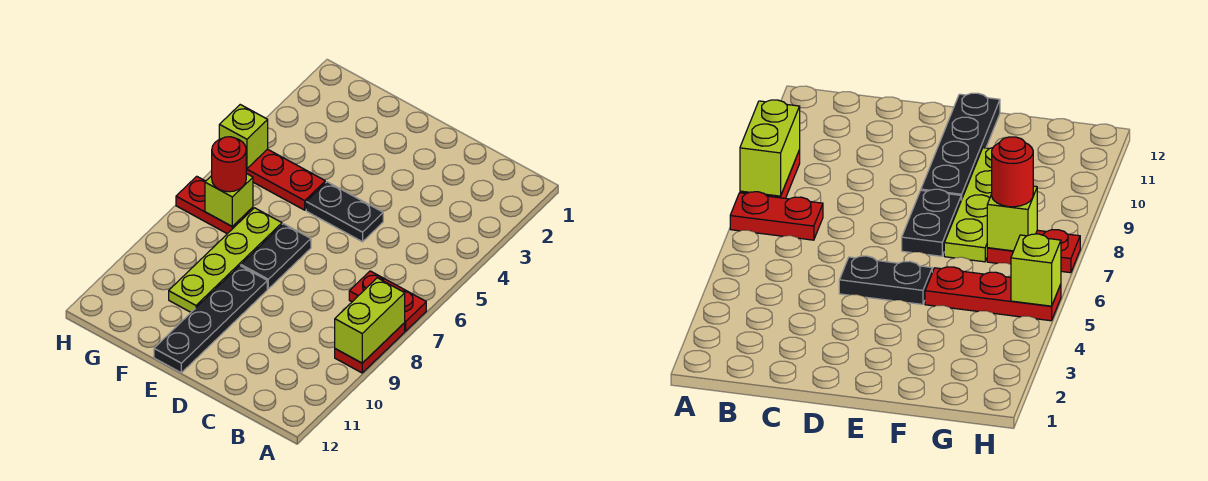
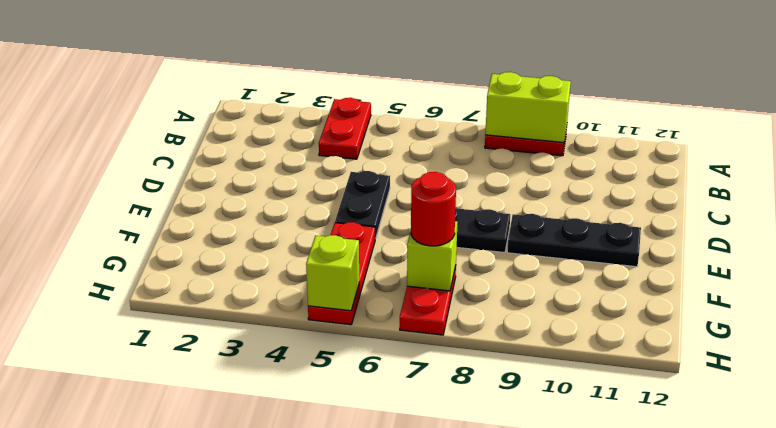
red 1x2 plate [349,271,426,331] -> red 1x2 plate moved to [319,98,371,159]
black 1x4 plate [154,266,267,373] -> black 1x3 plate [507,214,641,267]
lime 1x4 plate [169,208,282,312] -> none

